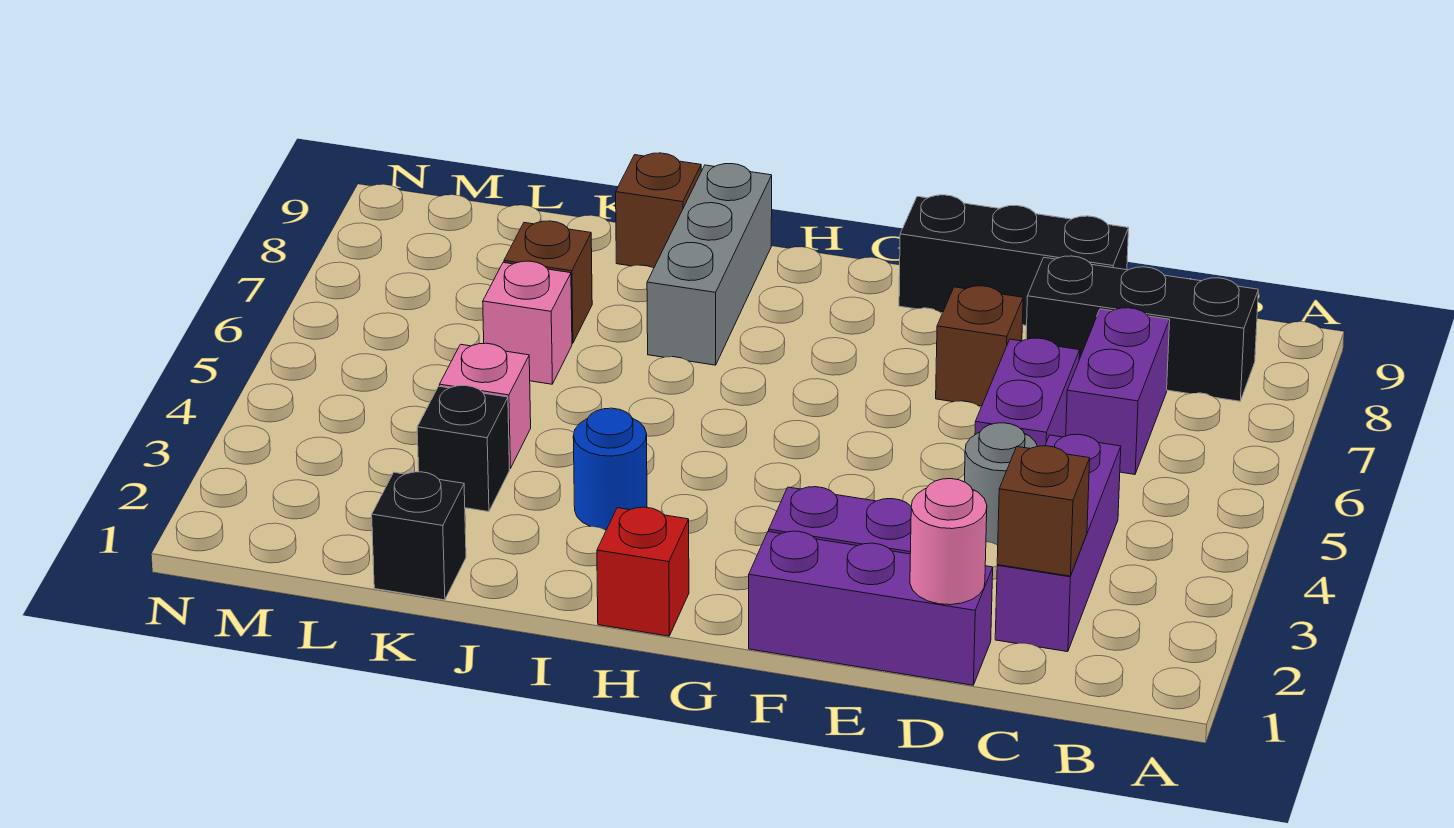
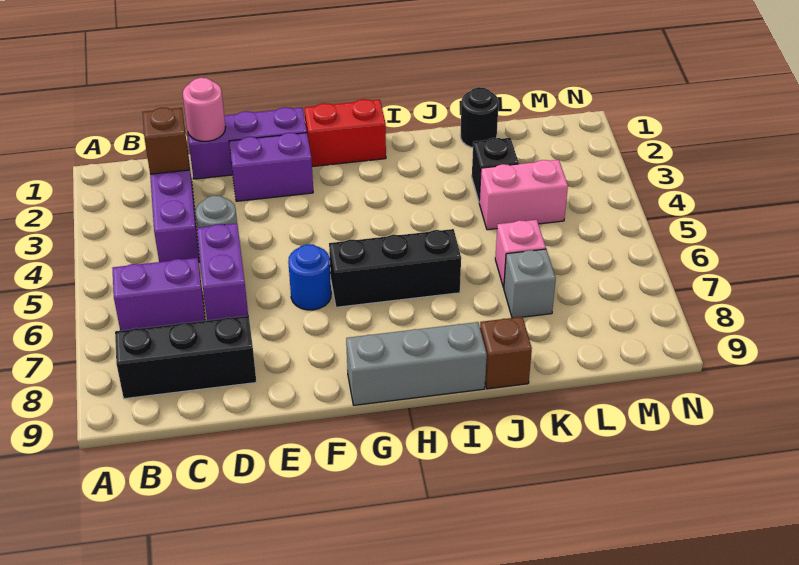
purple 1x2 brick [1066,308,1170,474] -> purple 1x2 brick turned to [113,258,205,331]
black 1x3 brick [899,195,1129,326] -> black 1x3 brick moved to [329,229,461,307]
brown 1x1 brick [936,286,1023,406] -> none
red 1x1 brick [597,507,689,636] -> red 1x2 brick [304,99,386,167]
blue 1x1 round brick [573,408,647,530] -> blue 1x1 round brick moved to [288,244,331,310]
grey 1x3 brick [647,164,772,365] -> grey 1x3 brick turned to [346,322,487,405]
black 1x1 brick [372,472,466,600] -> black 1x1 round brick [460,87,499,148]
pink 1x1 brick [439,343,531,468] -> pink 1x2 brick [479,160,568,230]
brown 1x1 brick [504,221,592,343] -> grey 1x1 brick [504,249,556,318]

